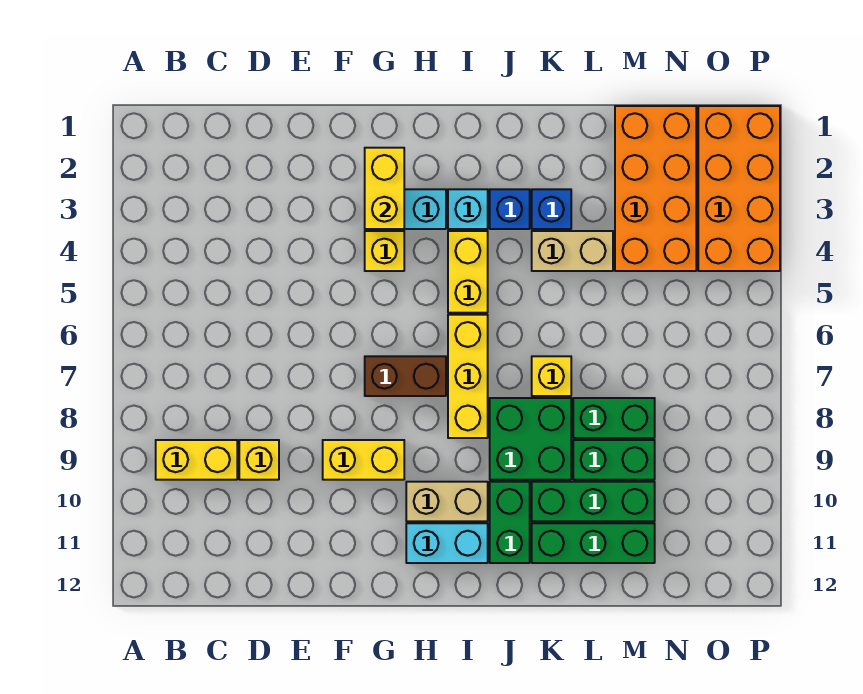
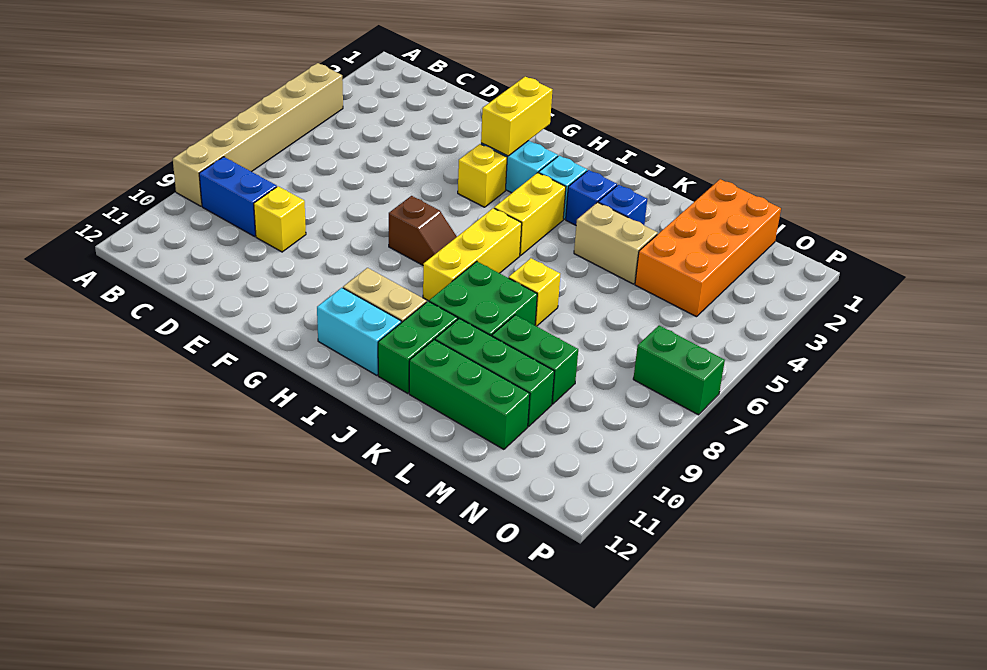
none -> tan 1x6 brick [173,63,343,206]
yellow 1x2 brick [156,440,237,480] -> blue 1x2 brick [199,157,277,236]
yellow 1x2 brick [323,440,404,480] -> none
brown 1x2 brick [365,356,446,396] -> brown 1x2 slope [389,196,457,265]
green 1x2 brick [573,398,655,438] -> green 1x2 brick moved to [633,326,725,415]
orange 2x4 brick [698,106,780,271] -> none

